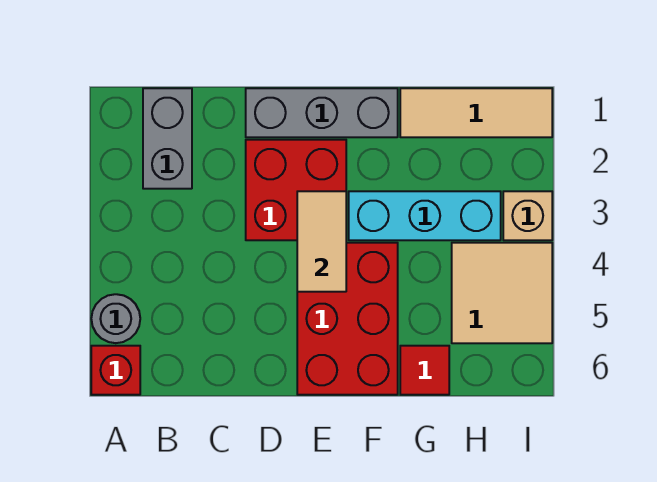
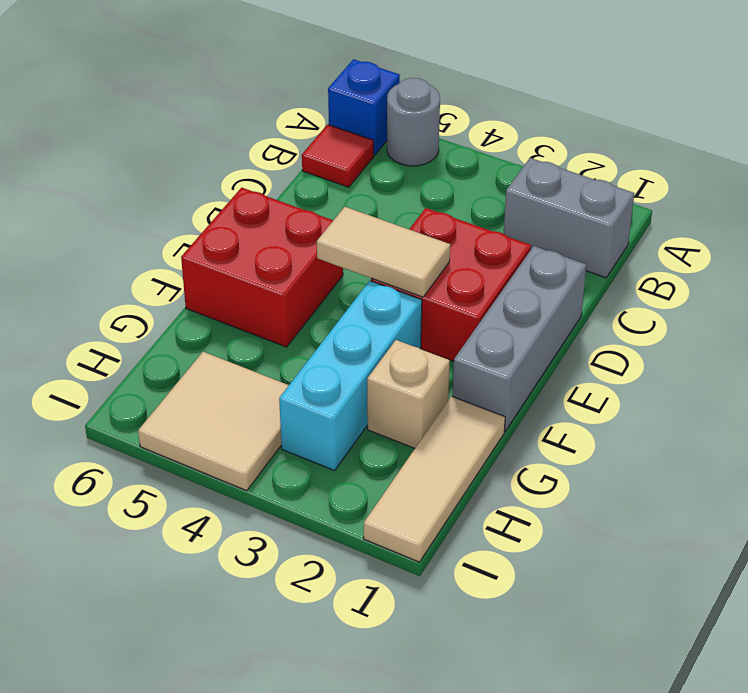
red 1x1 brick [91,346,140,395] -> blue 1x1 brick [328,59,400,155]
red 2x3 brick [297,243,398,395] -> red 2x2 brick [181,188,343,347]
red 1x1 tile [400,346,449,395] -> red 1x1 tile moved to [302,125,374,187]
tan 1x1 brick [503,191,552,240] -> tan 1x1 brick moved to [367,340,450,448]

